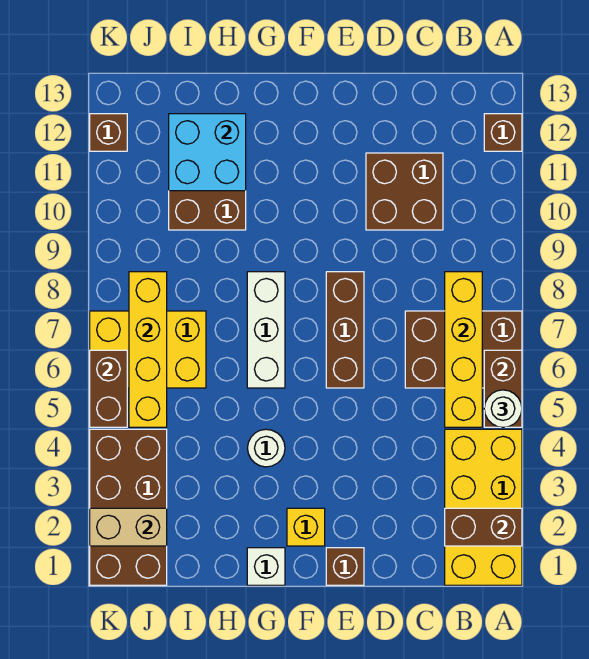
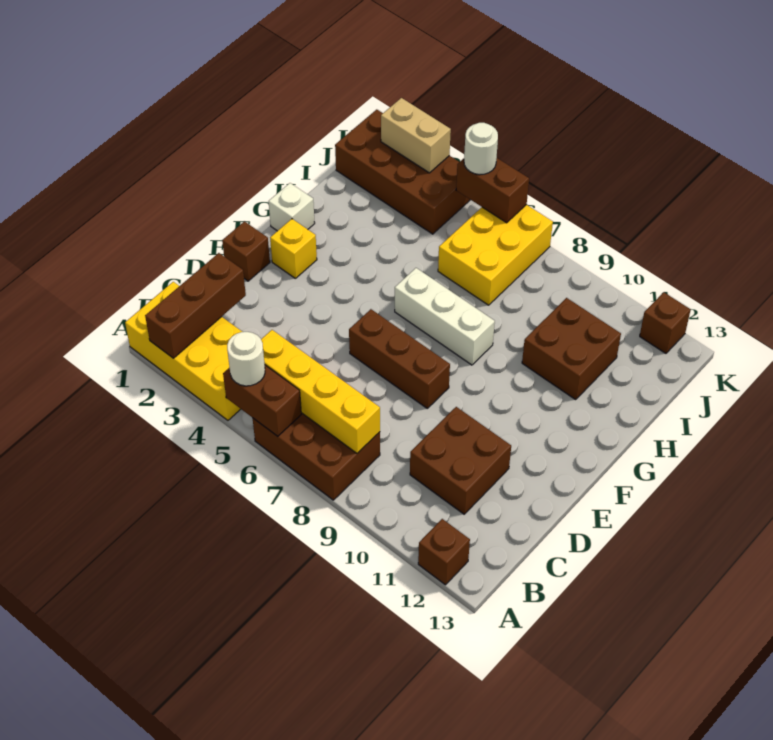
brown 1x2 brick [445,508,522,546] -> brown 1x3 brick [145,253,246,358]
brown 2x3 brick [405,311,522,388] -> brown 2x3 brick turned to [253,413,380,500]
white 1x1 round brick [248,429,285,467] -> white 1x1 round brick moved to [464,123,498,175]
cyan 2x2 brick [169,114,246,191] -> none
tan 1x2 brick [90,508,167,546] -> tan 1x2 brick turned to [381,98,451,173]
yellow 1x4 brick [129,272,167,427] -> none

